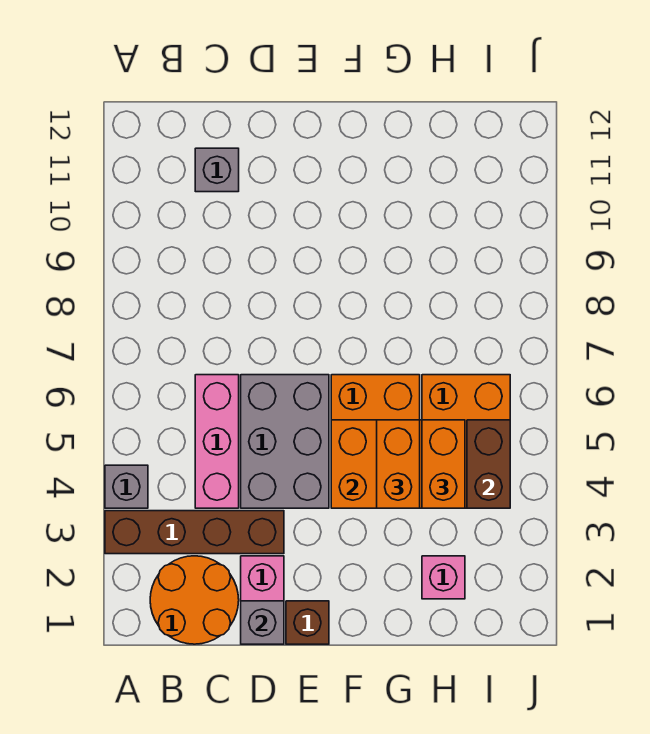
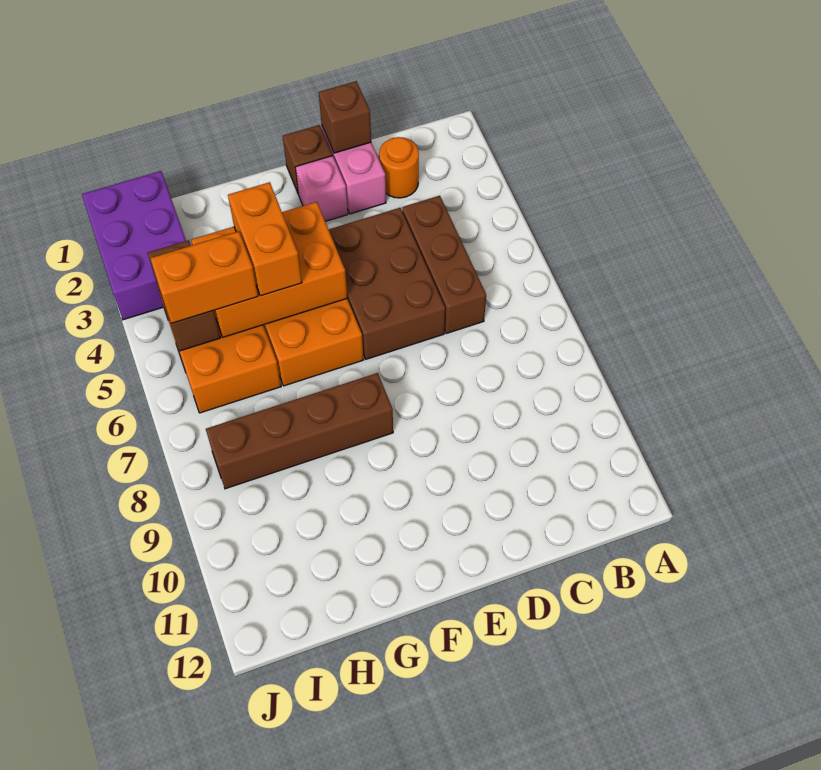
brown 1x4 brick [105,511,284,554] -> brown 1x4 brick moved to [206,373,393,489]
grey 1x1 brick [105,465,148,508] -> none
orange 2x2 round brick [150,556,239,644] -> orange 1x1 round brick [379,137,419,198]
pink 1x3 brick [195,375,239,508] -> brown 1x3 brick [402,195,486,333]
grey 1x1 brick [195,148,239,192] -> none
grey 1x1 brick [241,601,284,644] -> brown 1x1 brick [319,81,371,153]
grey 2x3 brick [241,375,329,508] -> brown 2x3 brick [329,208,445,359]
pink 1x1 brick [422,556,465,599] -> pink 1x1 brick moved to [295,156,348,221]
orange 1x2 brick [422,420,465,508] -> orange 1x2 brick turned to [150,231,258,324]
none -> purple 2x3 brick [82,171,186,320]

